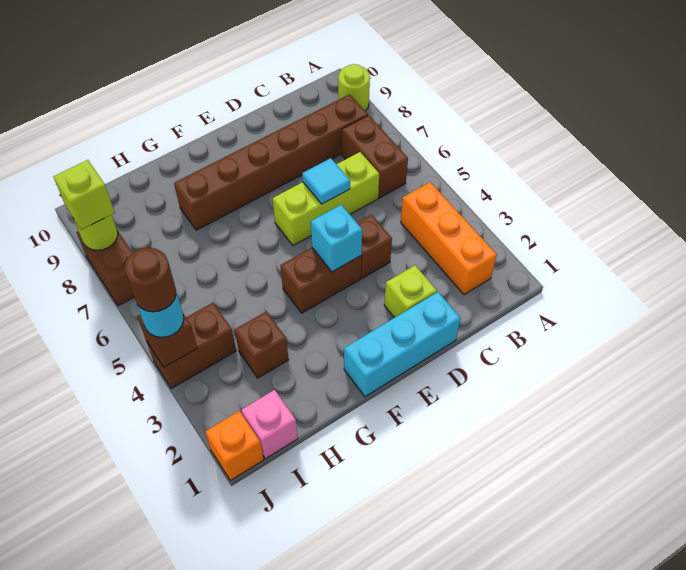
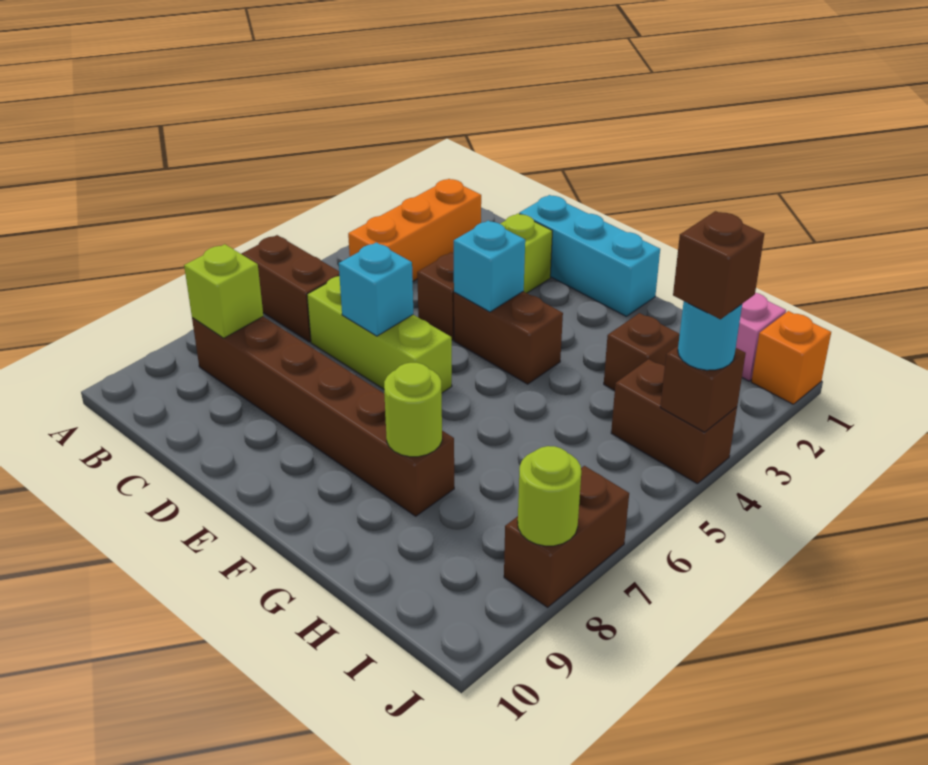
lime 1x1 round brick [338,64,370,111] -> lime 1x1 round brick moved to [384,363,442,457]
brown 1x2 brick [342,115,408,198] -> brown 1x2 brick turned to [241,235,339,342]
cyan 1x1 tile [302,158,350,204] -> cyan 1x1 brick [339,242,413,336]
brown 1x1 round brick [125,248,176,312] -> brown 1x1 brick [673,211,764,319]
lime 1x1 brick [54,160,115,230] -> lime 1x1 brick moved to [184,244,263,338]

